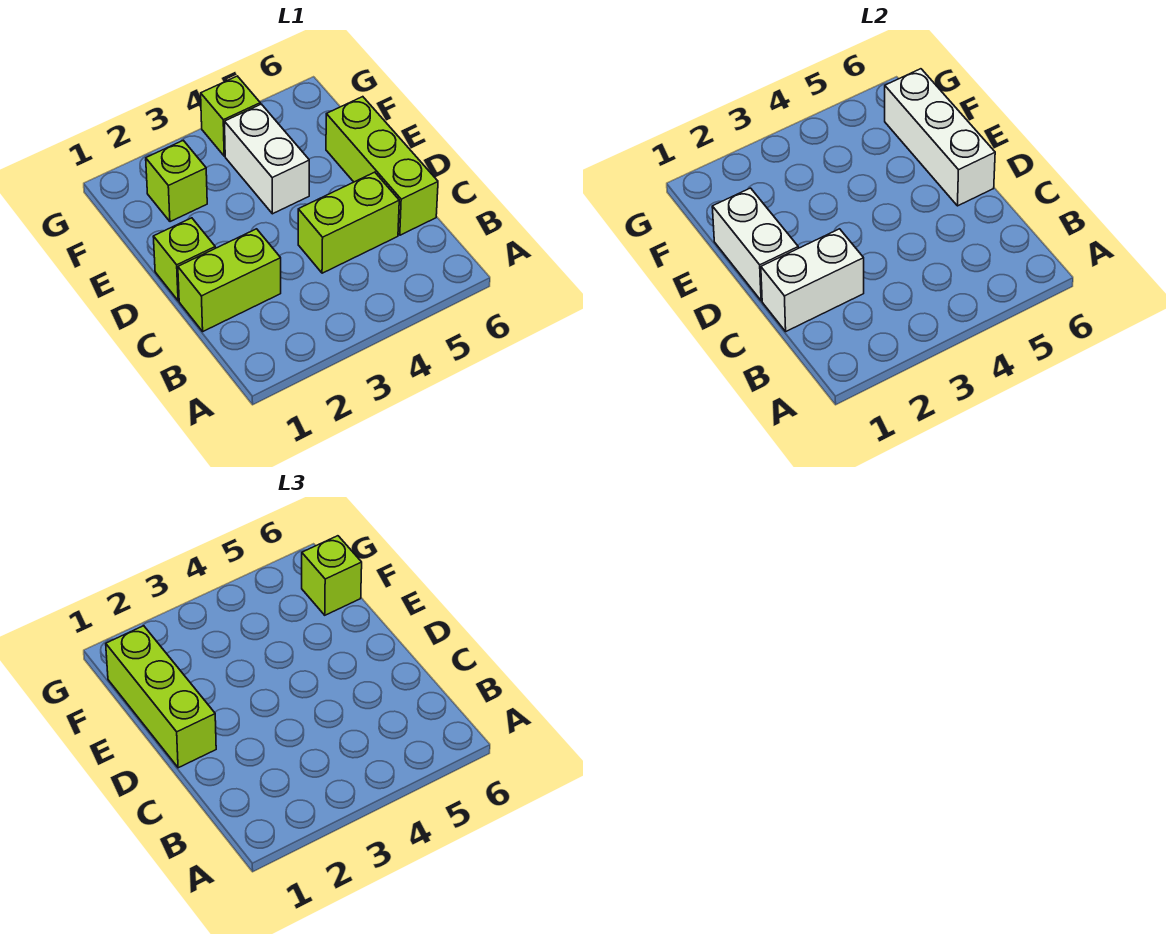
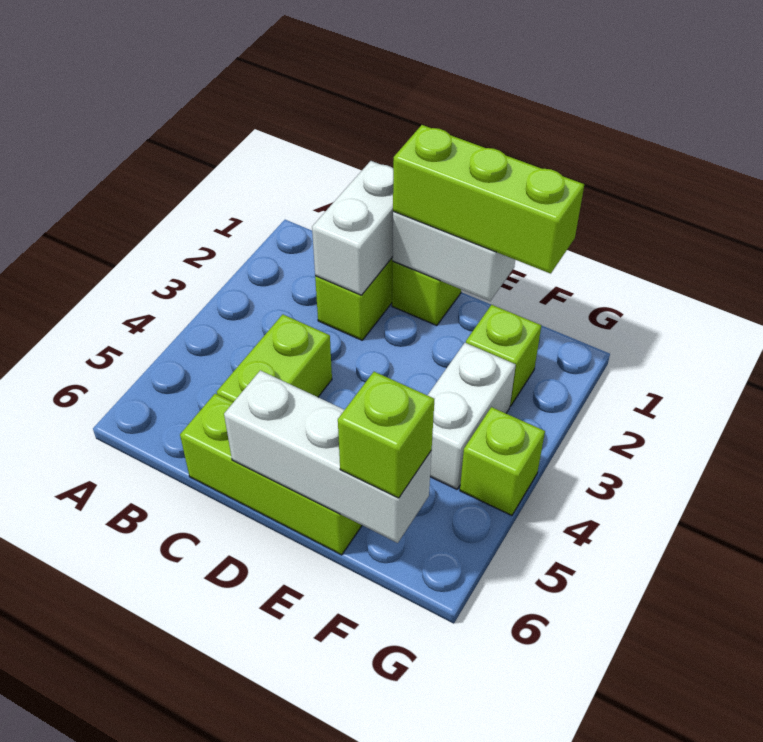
white 1x2 brick [225,104,309,214] -> white 1x2 brick turned to [428,343,516,489]

